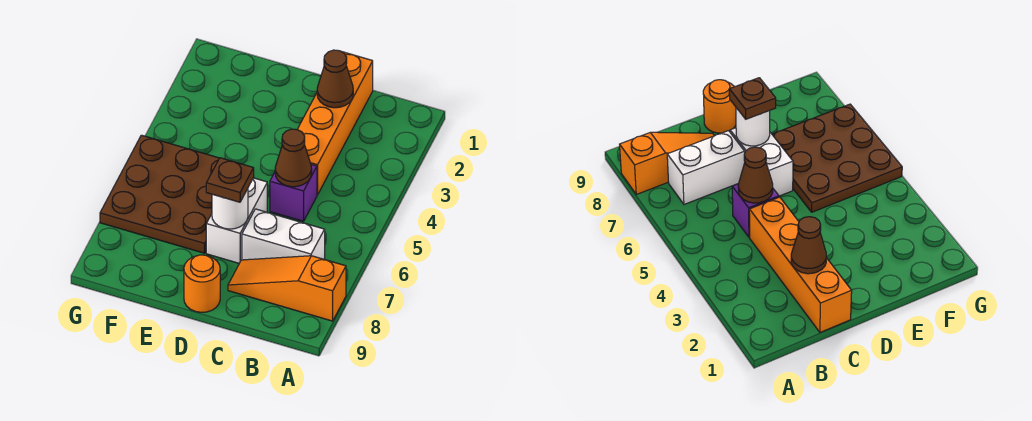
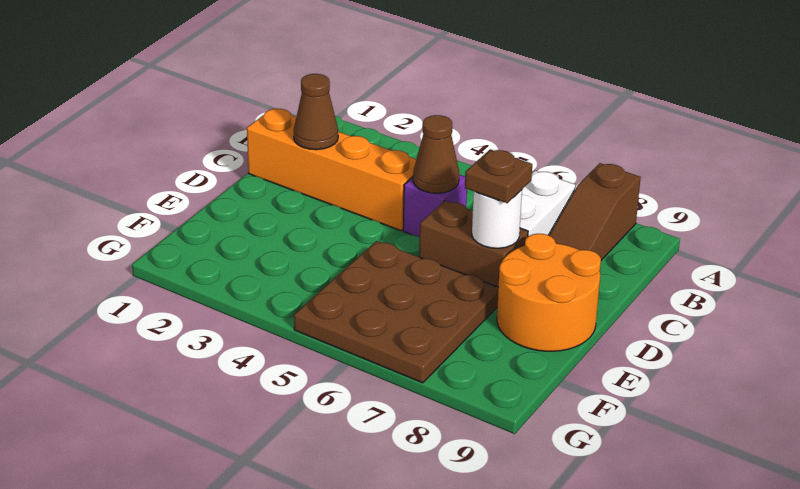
orange 1x3 slope [228,256,346,321] -> brown 1x3 slope [549,163,641,260]
white 1x2 brick [206,178,267,263] -> brown 1x2 brick [419,201,528,287]
orange 1x1 round brick [184,255,220,312] -> orange 2x2 round brick [497,234,601,351]

